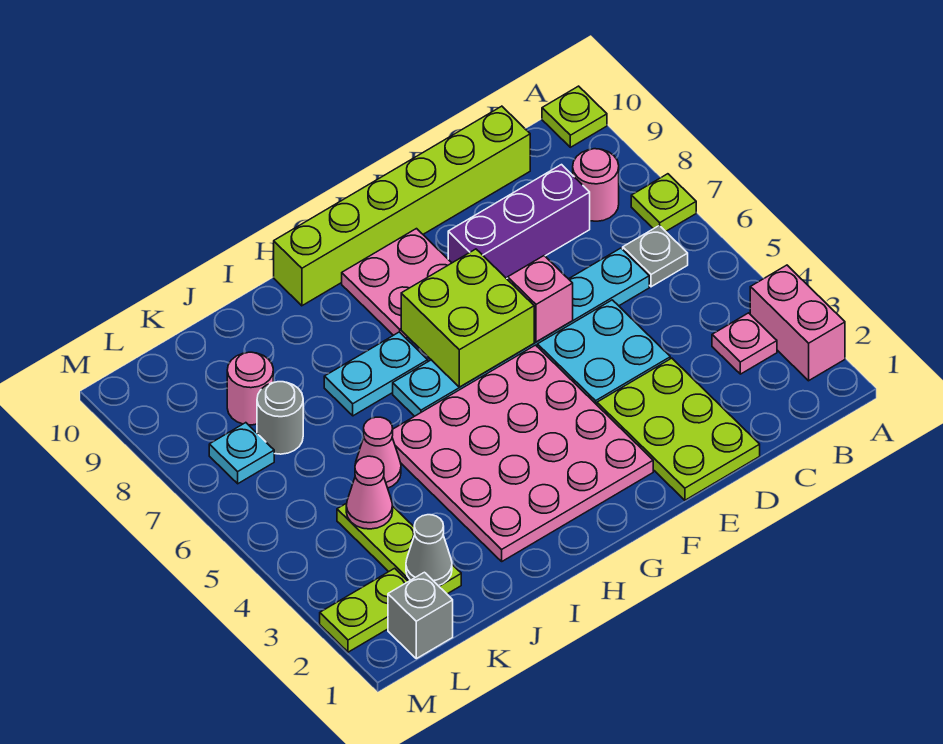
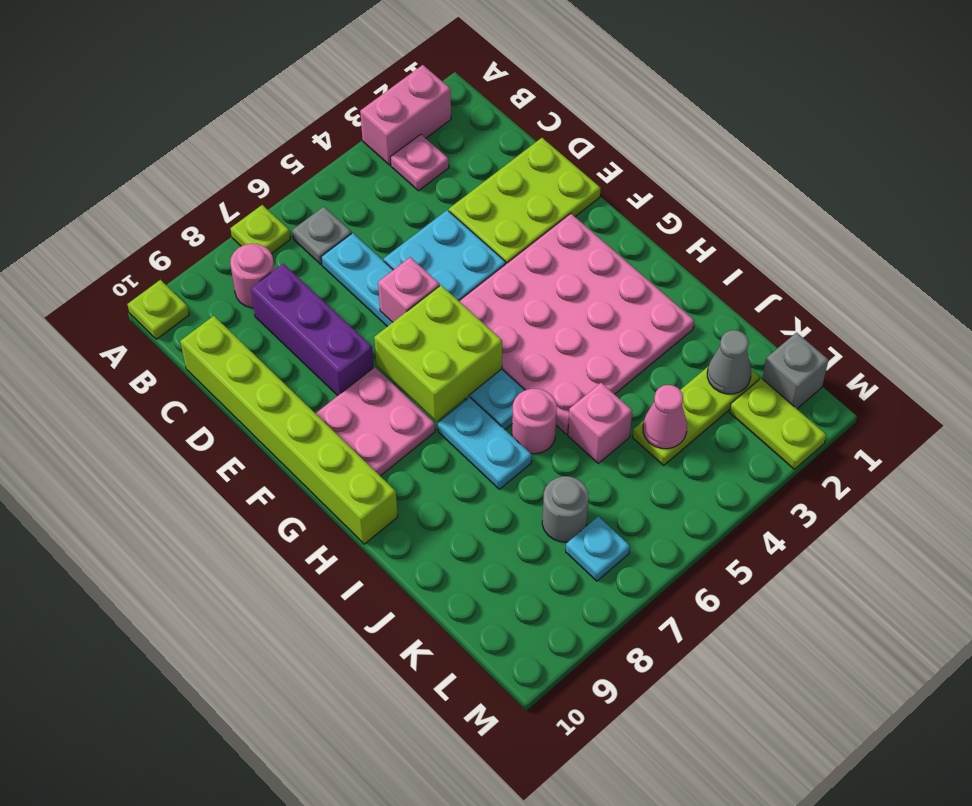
pink 1x1 cone [355,417,401,488] -> pink 1x1 brick [568,383,632,463]
pink 1x1 round brick [227,352,273,425] -> pink 1x1 round brick moved to [512,389,557,454]

